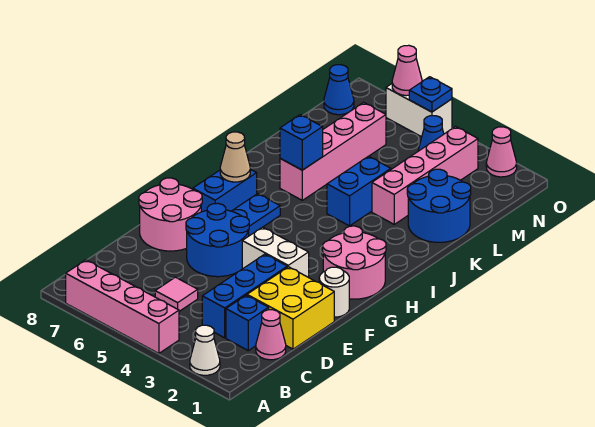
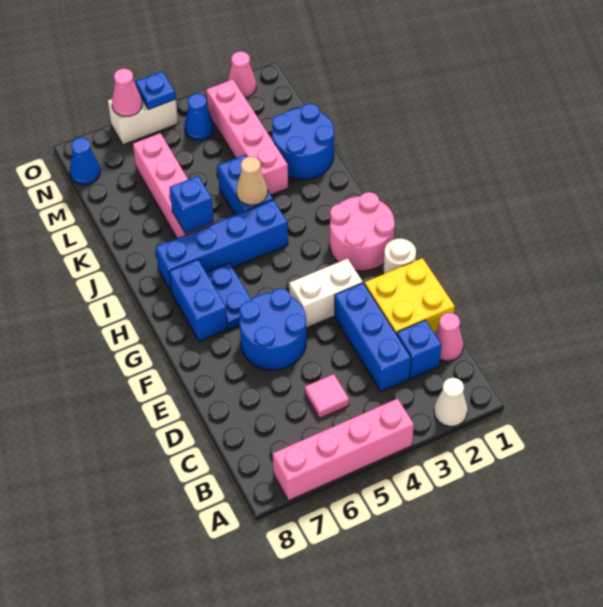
pink 2x2 round brick [139,178,202,251] -> none
tan 1x1 cone [220,132,250,182] -> tan 1x1 cone moved to [237,157,268,205]
none -> blue 1x4 brick [156,200,288,292]

